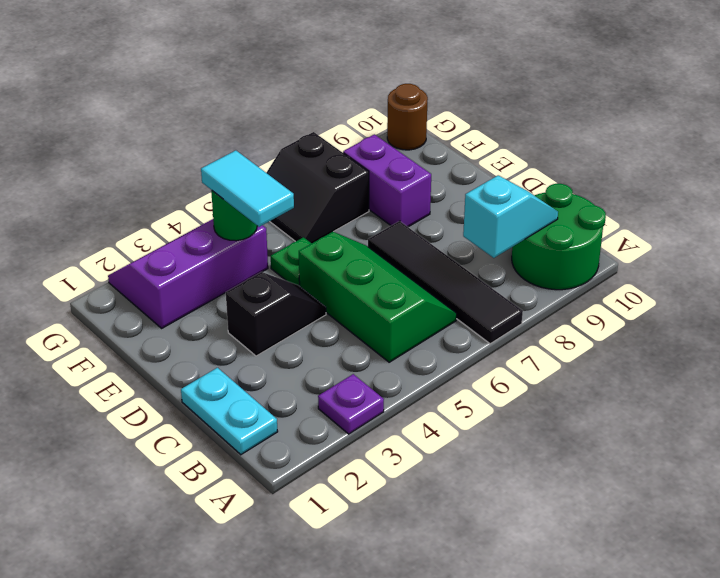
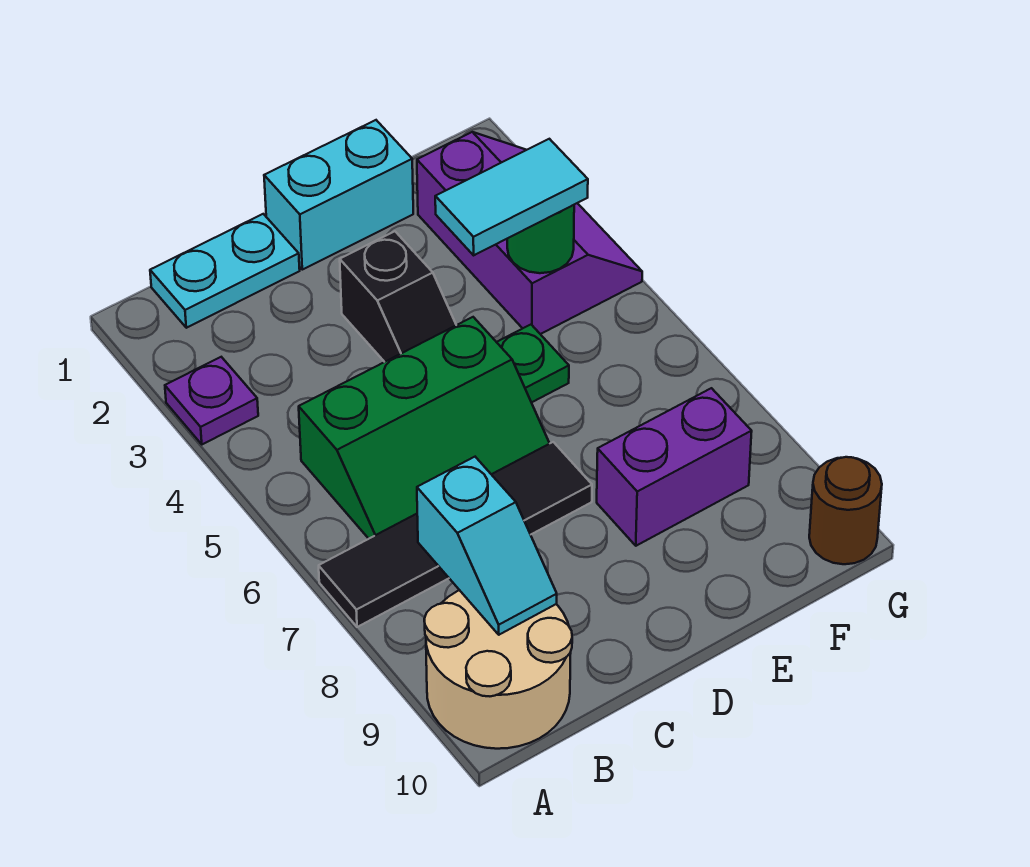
green 2x2 round brick [512,184,606,290] -> tan 2x2 round brick [424,590,572,749]
none -> cyan 1x2 brick [264,120,413,270]
black 2x2 slope [266,132,369,243] -> none

